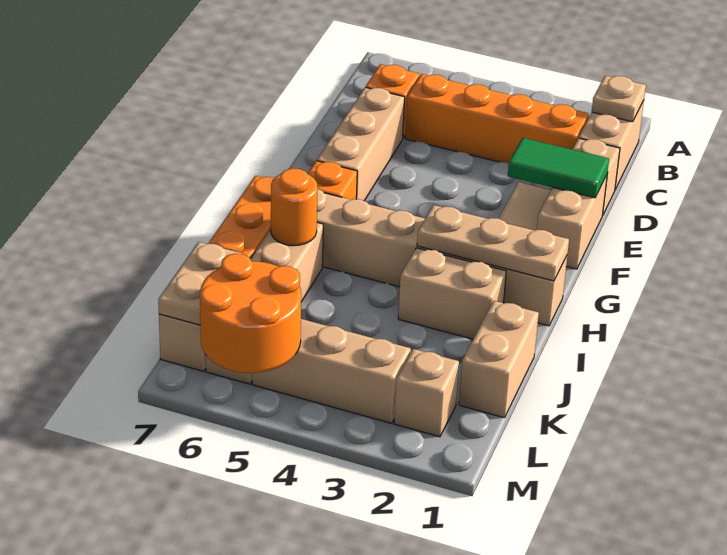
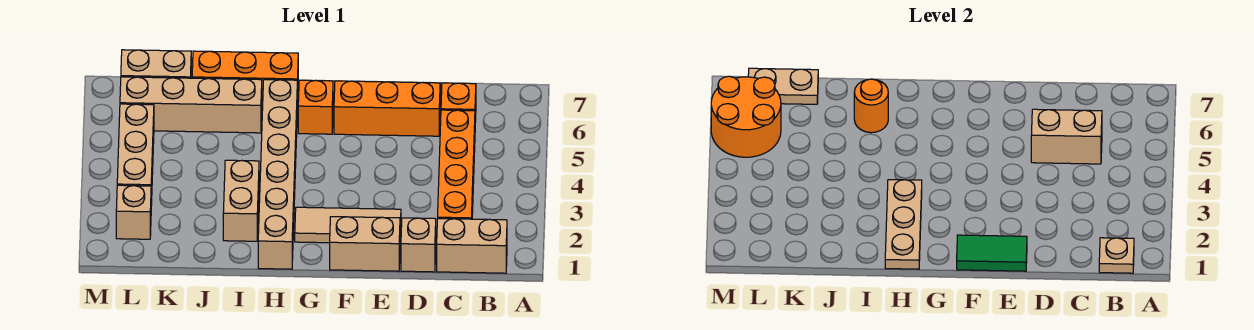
tan 1x3 brick [317,87,405,201] -> orange 1x3 brick [334,81,440,136]
green 1x2 tile [508,138,609,198] -> green 1x2 tile turned to [957,235,1027,271]
tan 1x2 brick [459,301,539,418] -> tan 1x2 brick moved to [1031,109,1102,164]

